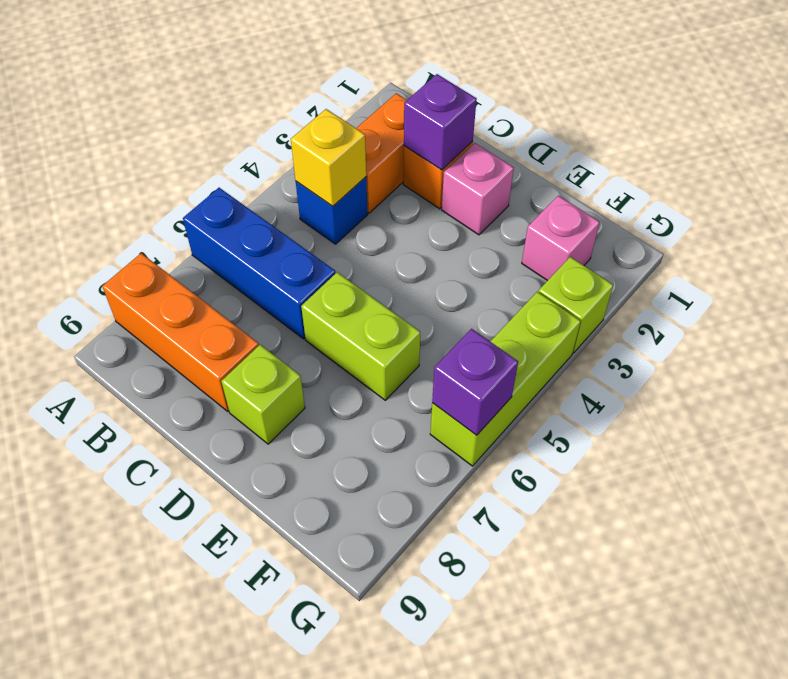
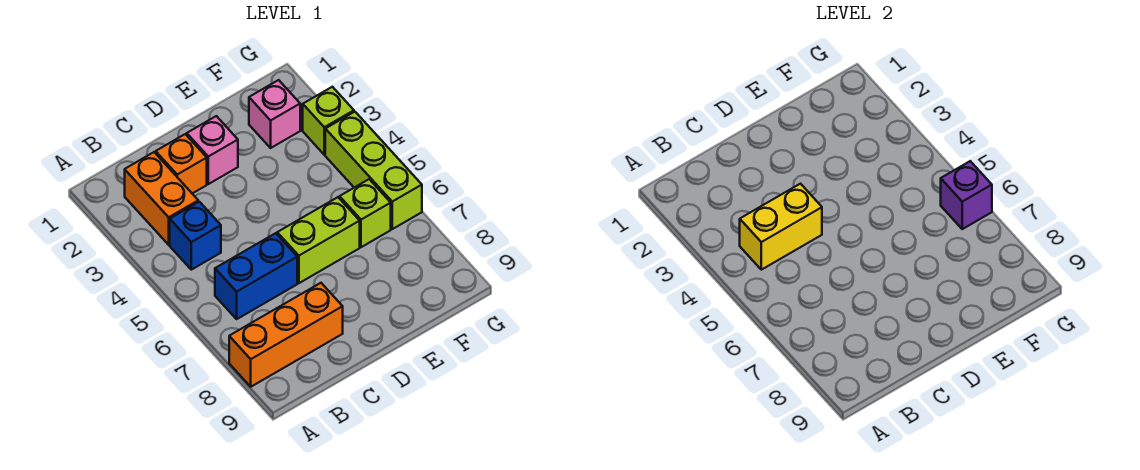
blue 1x3 brick [183,188,335,339] -> blue 1x2 brick [215,233,297,319]
yellow 1x1 brick [291,109,366,206] -> yellow 1x2 brick [740,184,822,270]
purple 1x1 brick [404,74,477,170] -> none
lime 1x1 brick [221,345,305,444] -> lime 1x1 brick moved to [340,179,391,247]

